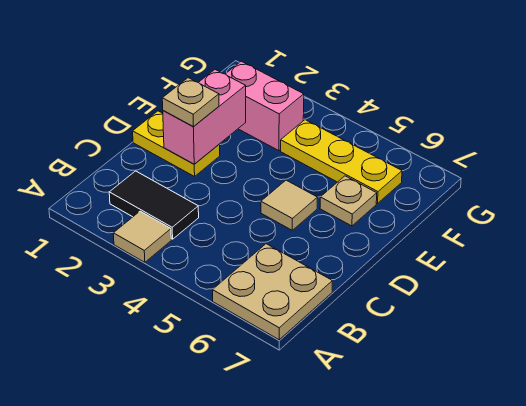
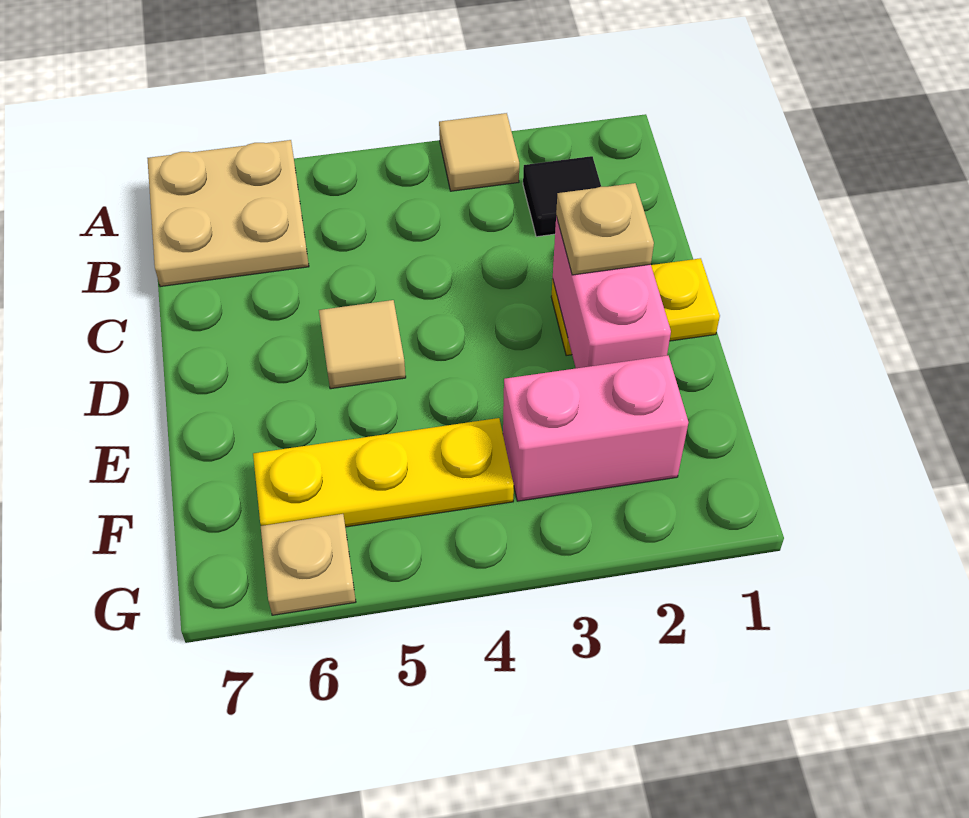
black 1x2 tile [109,171,199,239] -> black 1x1 tile [523,156,601,237]
tan 1x1 plate [320,176,377,226] -> tan 1x1 plate moved to [261,514,356,615]

